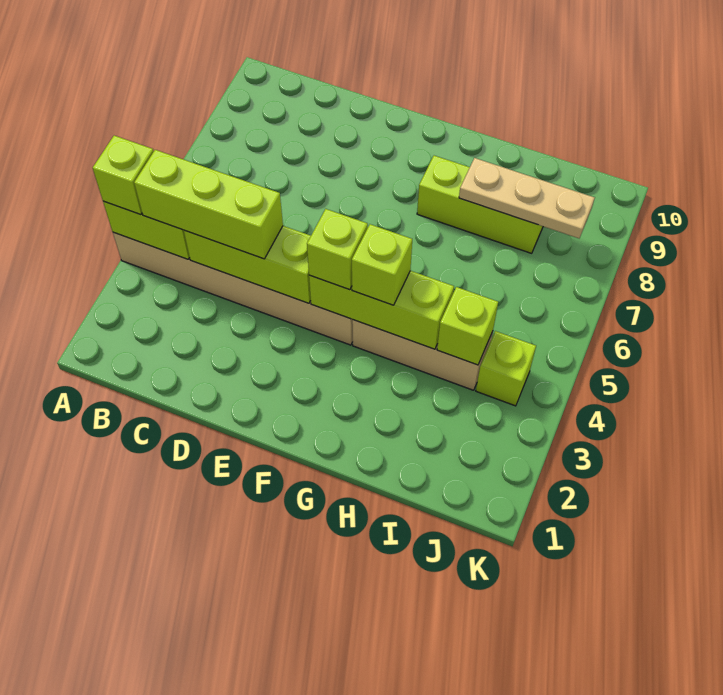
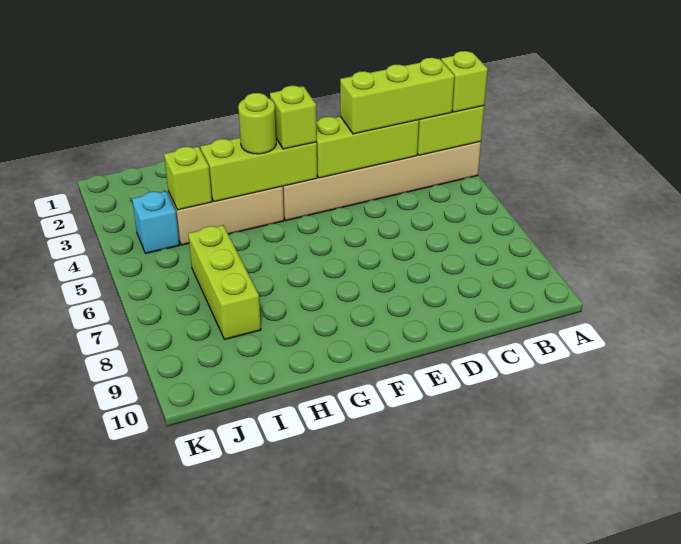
lime 1x1 brick [352,224,412,305] -> lime 1x1 round brick [238,93,276,154]
lime 1x3 brick [417,156,543,253] -> lime 1x3 brick turned to [188,225,261,340]
tan 1x3 plate [459,158,595,238] -> none
lime 1x1 brick [476,331,536,406] -> cyan 1x1 brick [132,191,180,253]

